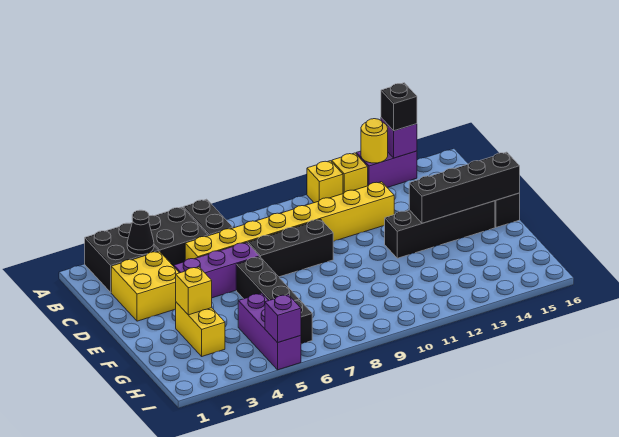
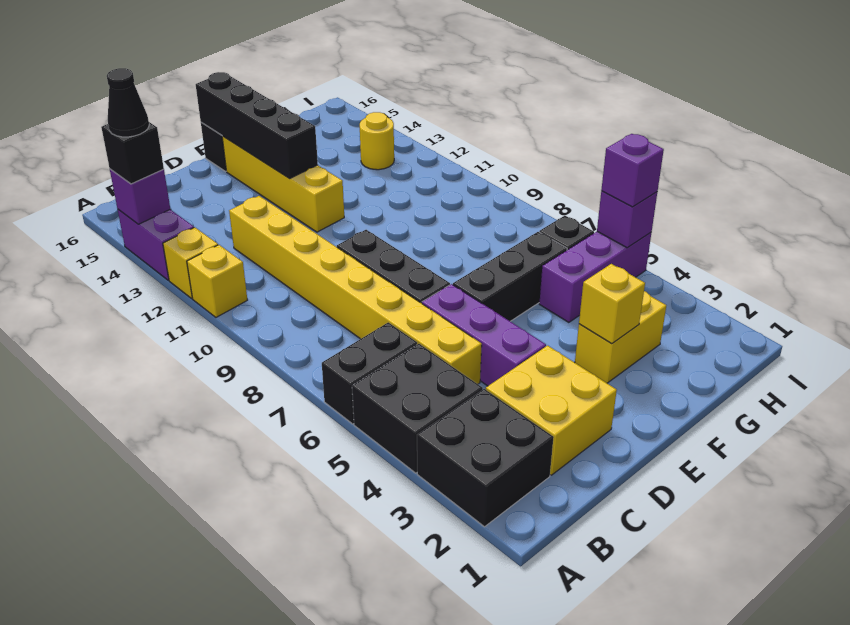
yellow 1x1 round brick [361,119,388,163] -> yellow 1x1 round brick moved to [360,112,394,170]
black 1x1 cone [127,210,154,255] -> black 1x1 cone moved to [107,68,149,137]
black 1x4 brick [385,201,495,258] -> yellow 1x4 brick [222,136,344,232]
none -> purple 1x1 brick [601,134,664,207]

